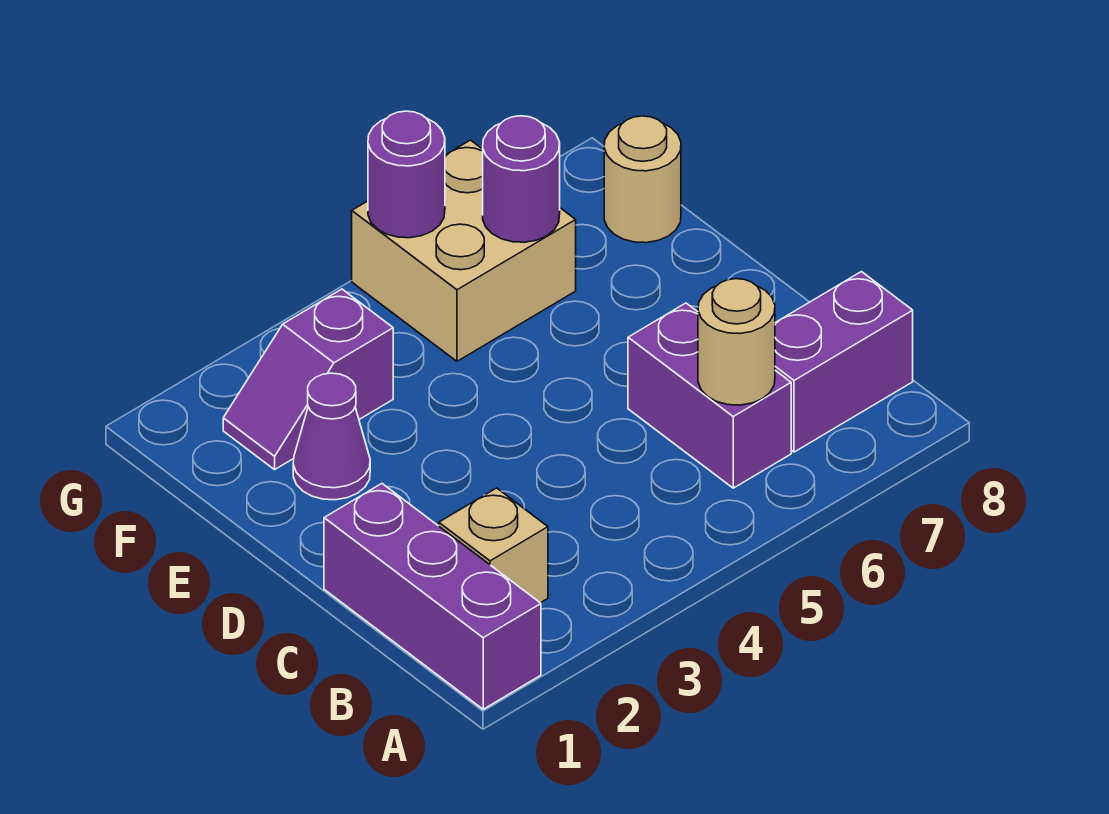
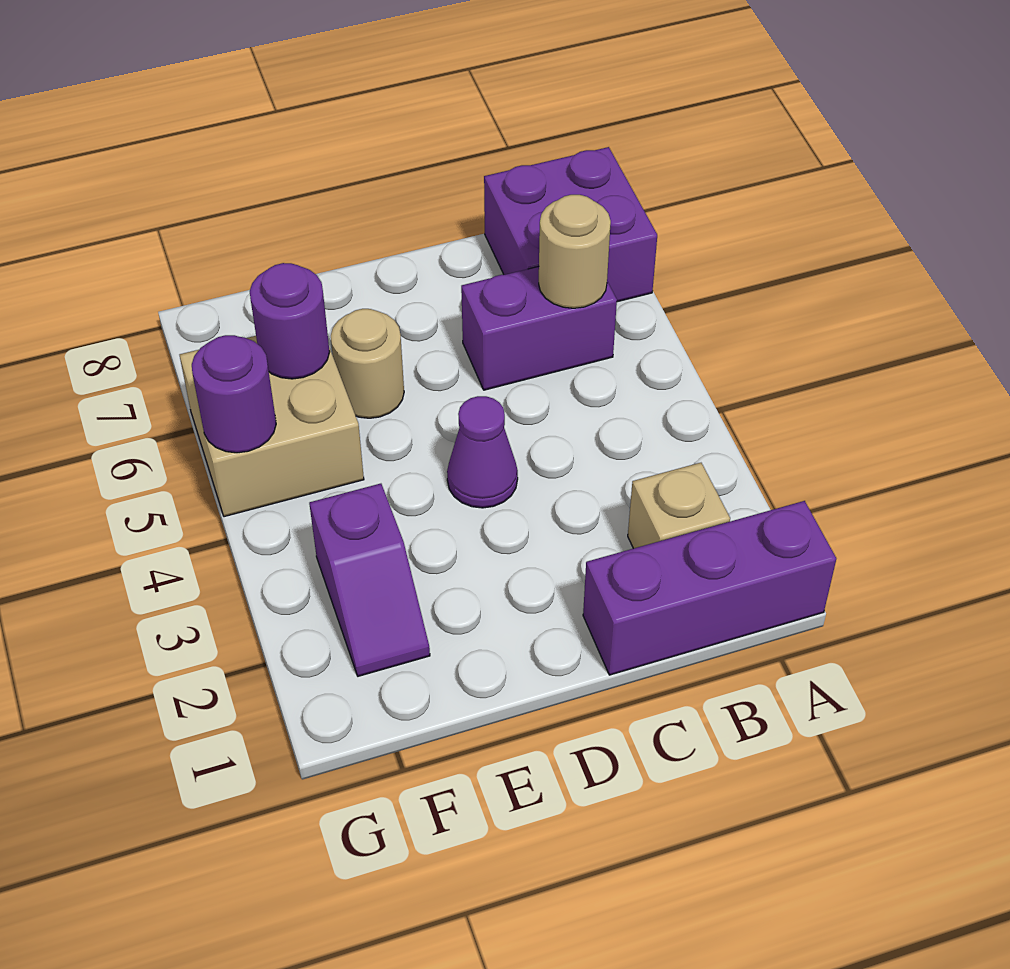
purple 1x2 brick [775,272,913,452] -> purple 2x2 brick [484,147,657,302]
purple 1x1 cone [293,373,370,500] -> purple 1x1 cone moved to [447,396,518,508]
tan 1x1 round brick [604,116,681,243] -> tan 1x1 round brick moved to [331,309,404,418]

